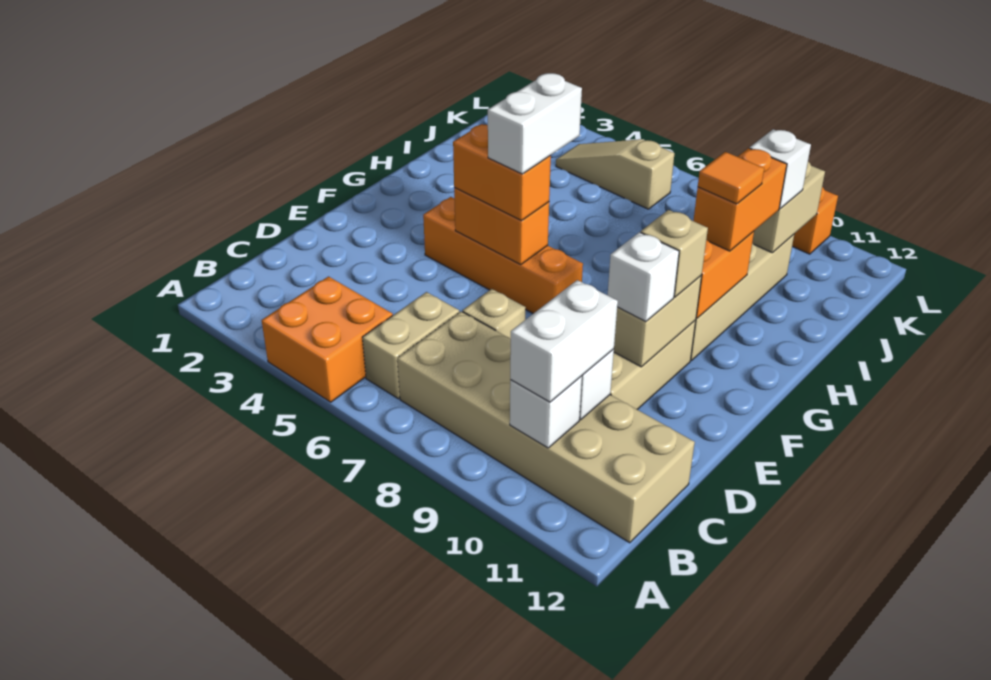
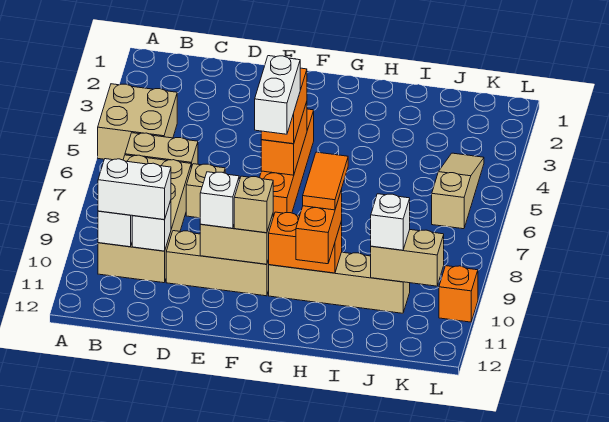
orange 2x2 brick [261,277,393,402] -> tan 2x2 brick [98,84,177,160]
tan 2x6 brick [397,311,695,543] -> tan 2x4 brick [98,155,191,283]
white 1x2 brick [488,73,582,174] -> white 1x2 brick turned to [255,56,300,134]
orange 1x2 brick [693,148,787,251] -> orange 1x2 brick turned to [296,190,342,264]
orange 1x1 tile [698,152,764,204] -> orange 1x2 tile [303,152,348,210]

